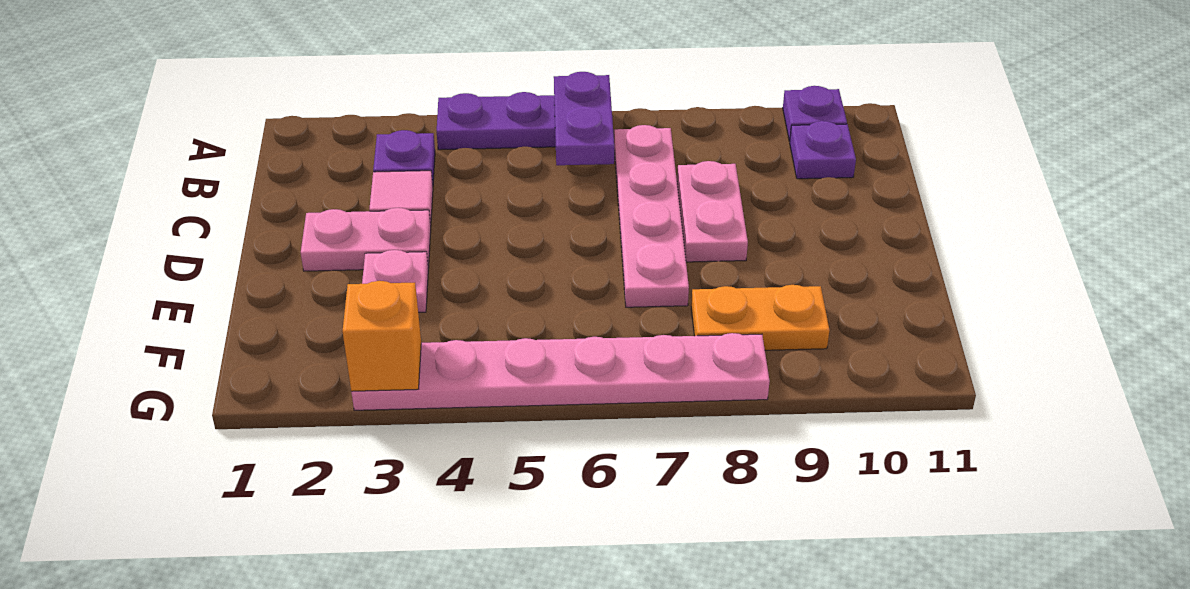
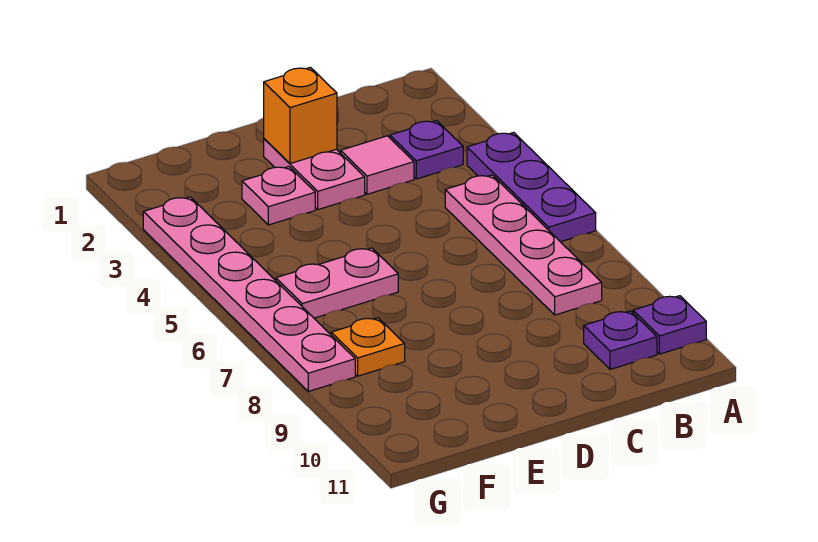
purple 1x2 plate [554,72,614,165] -> none
pink 1x4 plate [614,125,689,307] -> pink 1x4 plate turned to [445,175,602,315]
pink 1x2 plate [677,161,748,262] -> pink 1x2 plate moved to [276,248,398,318]
orange 1x2 plate [691,285,829,350] -> orange 1x1 plate [331,318,405,376]
orange 1x1 brick [343,281,421,391] -> orange 1x1 brick moved to [264,67,337,164]

